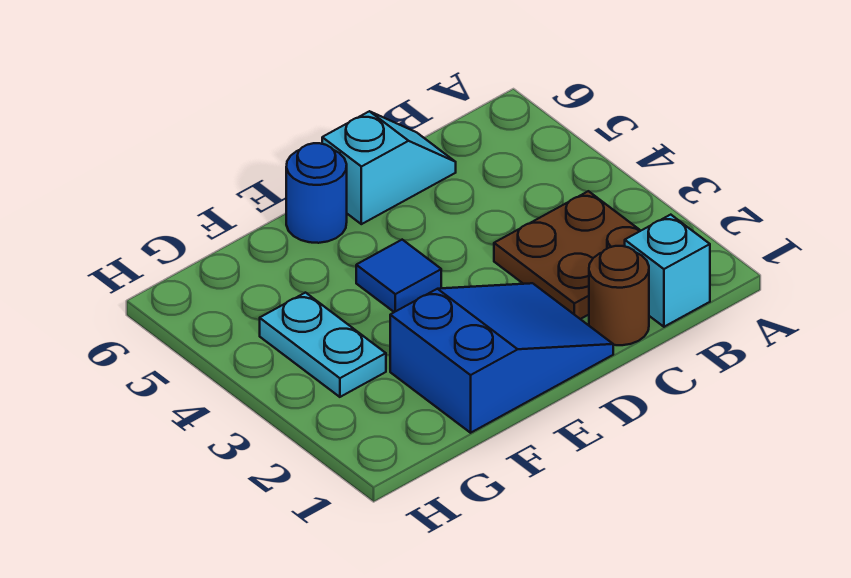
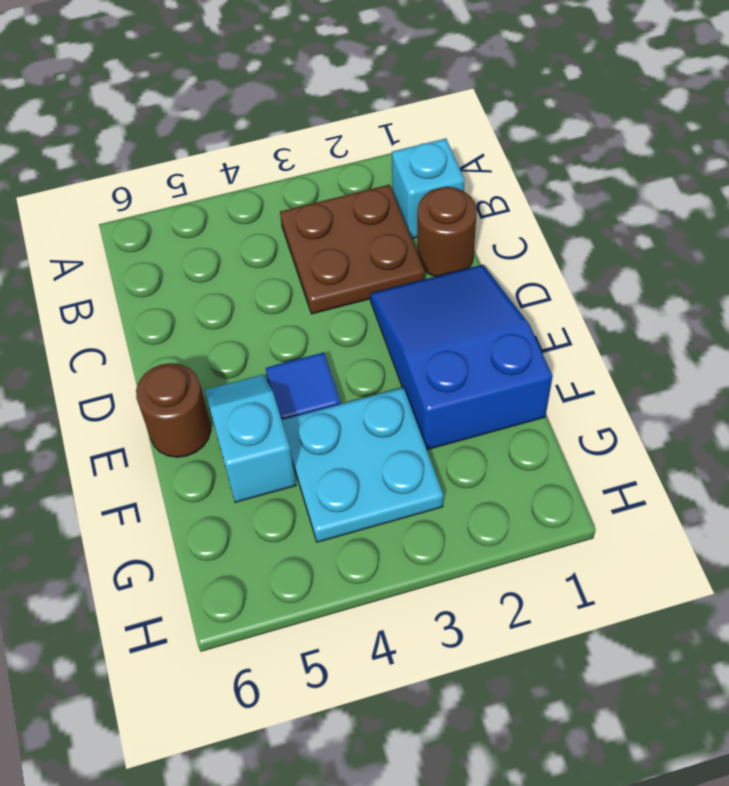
cyan 1x2 slope [322,111,456,224] -> cyan 1x2 slope moved to [205,374,296,502]
blue 1x1 round brick [286,143,347,243] -> brown 1x1 round brick [136,363,211,457]
cyan 1x2 plate [260,293,386,397] -> cyan 2x2 plate [282,388,443,542]

